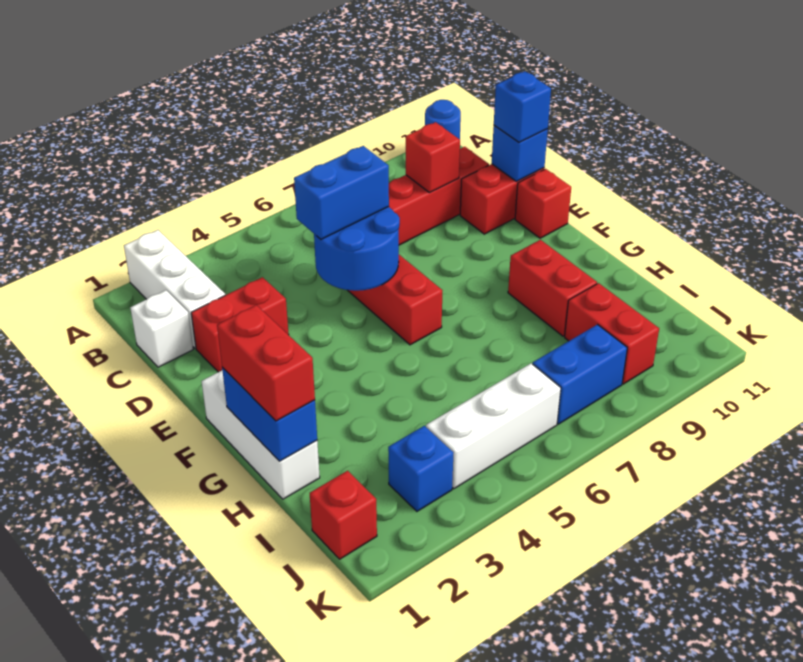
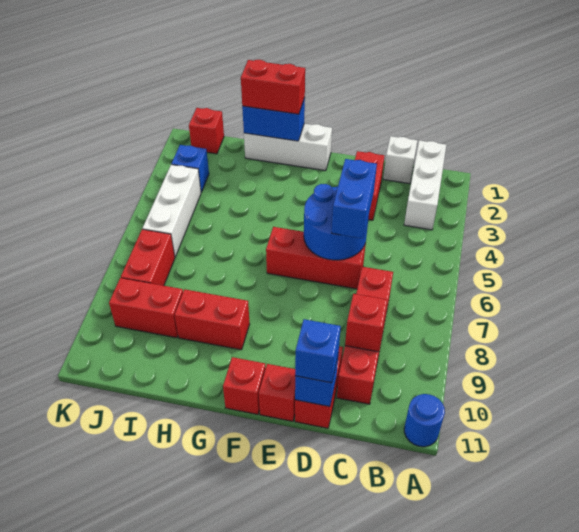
white 1x3 brick [124,230,225,349] -> white 1x3 brick turned to [404,140,446,230]
none -> red 1x1 brick [223,357,266,414]
blue 1x2 brick [533,325,627,424] -> red 1x2 brick [121,229,175,286]

